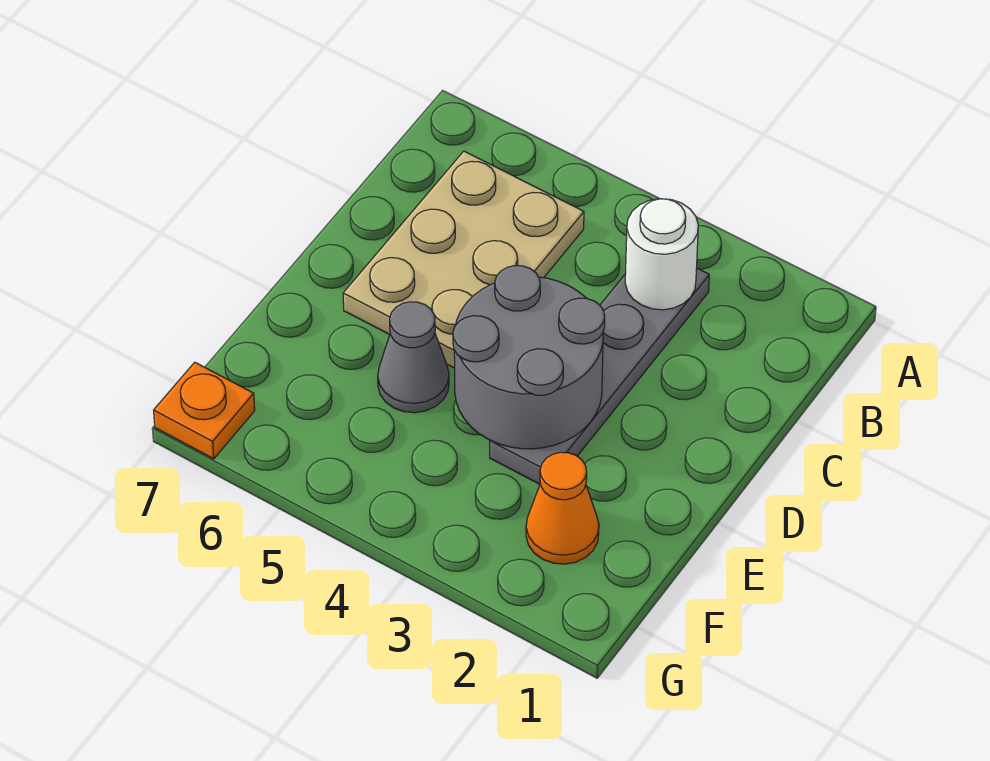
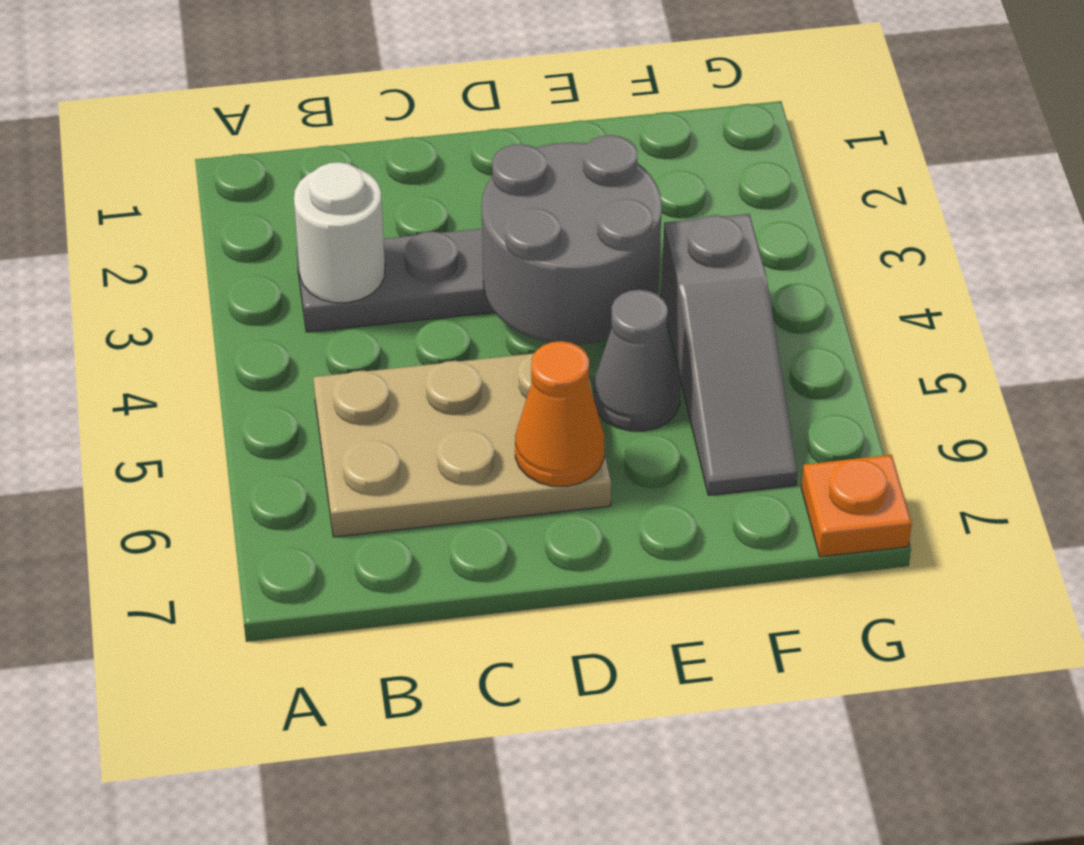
orange 1x1 cone [526,452,599,564] -> orange 1x1 cone moved to [515,341,604,486]
none -> grey 1x3 slope [661,214,797,495]

